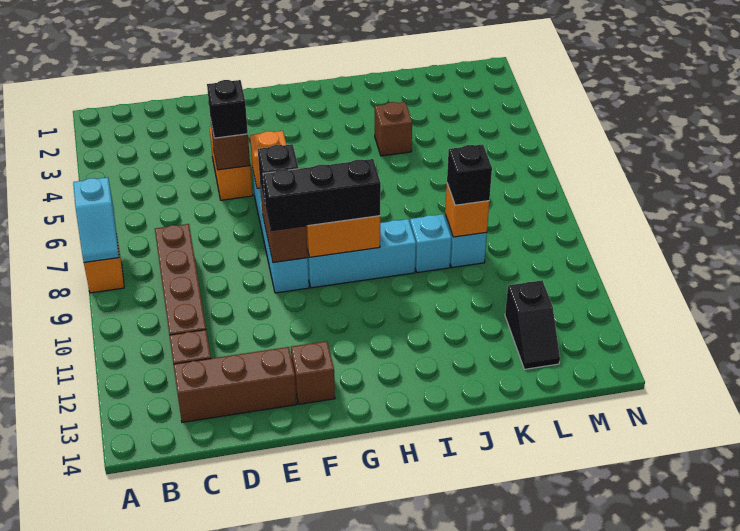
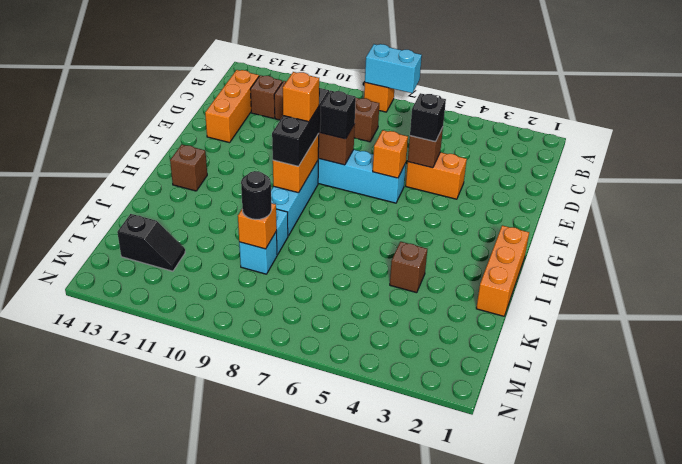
cyan 1x2 slope [73,177,119,262] -> cyan 1x2 brick [365,44,422,93]
brown 1x3 brick [173,347,297,422] -> orange 1x3 brick [205,70,259,143]
brown 1x1 brick [291,341,335,404] -> brown 1x1 brick moved to [170,144,207,191]
none -> orange 1x1 brick [283,72,319,122]
none -> orange 1x3 brick [476,225,529,316]
black 1x1 brick [447,144,492,205] -> black 1x1 round brick [241,171,272,219]
black 1x2 slope [505,280,560,369] -> black 1x2 slope turned to [117,214,185,271]

